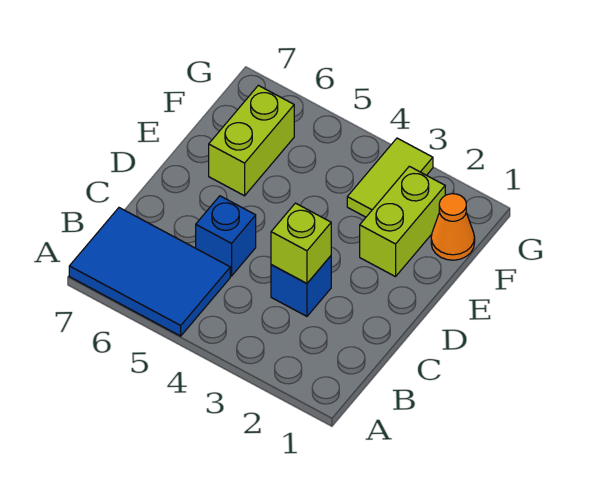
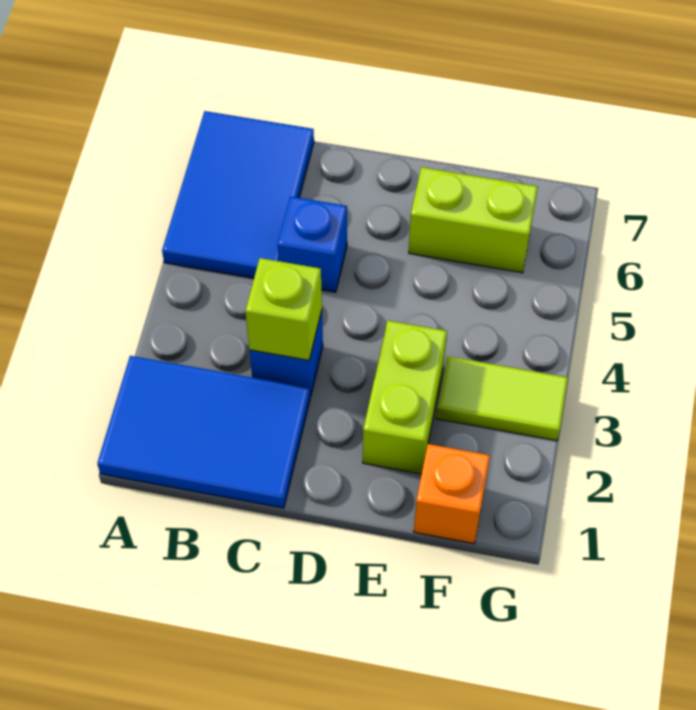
none -> blue 2x3 tile [97,356,310,508]
lime 1x2 brick [360,166,445,277] -> lime 1x2 brick turned to [363,321,447,474]
orange 1x1 cone [431,194,475,260] -> orange 1x1 brick [414,444,490,544]

